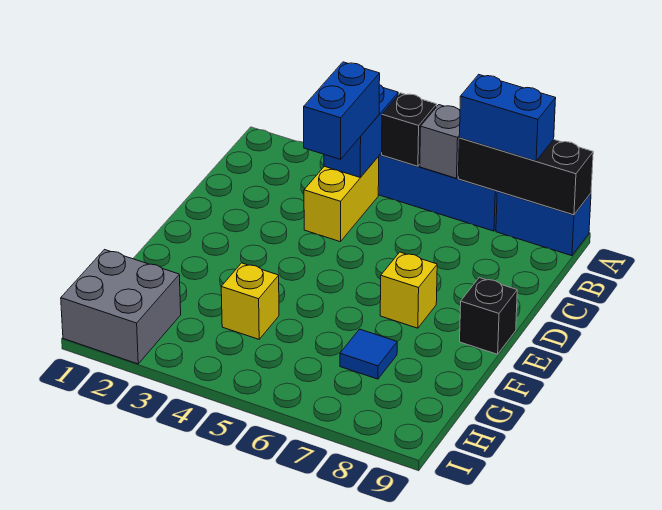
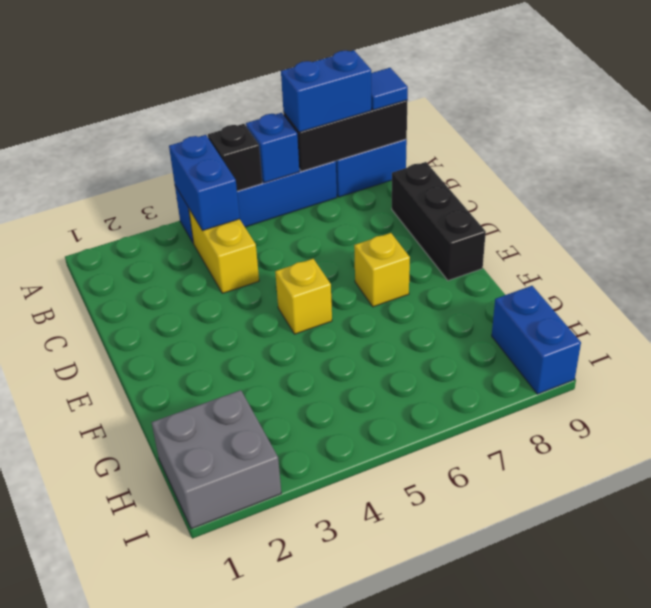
grey 1x1 brick [420,105,460,178] -> blue 1x1 brick [246,113,299,183]
blue 1x2 brick [304,62,380,159] -> blue 1x2 brick moved to [492,286,581,394]
black 1x1 brick [460,278,517,354] -> black 1x3 brick [392,162,486,281]
yellow 1x1 brick [221,263,279,339] -> yellow 1x1 brick moved to [275,259,332,334]
blue 1x1 tile [340,329,397,379] -> blue 1x1 tile moved to [371,68,408,110]

